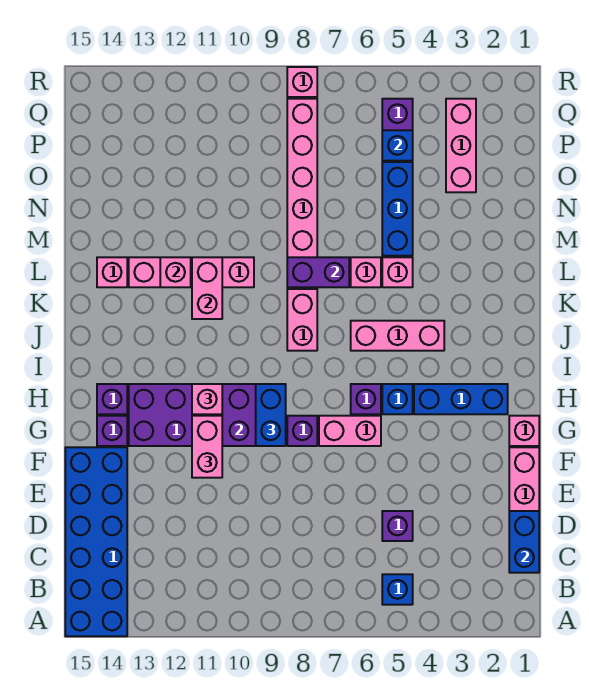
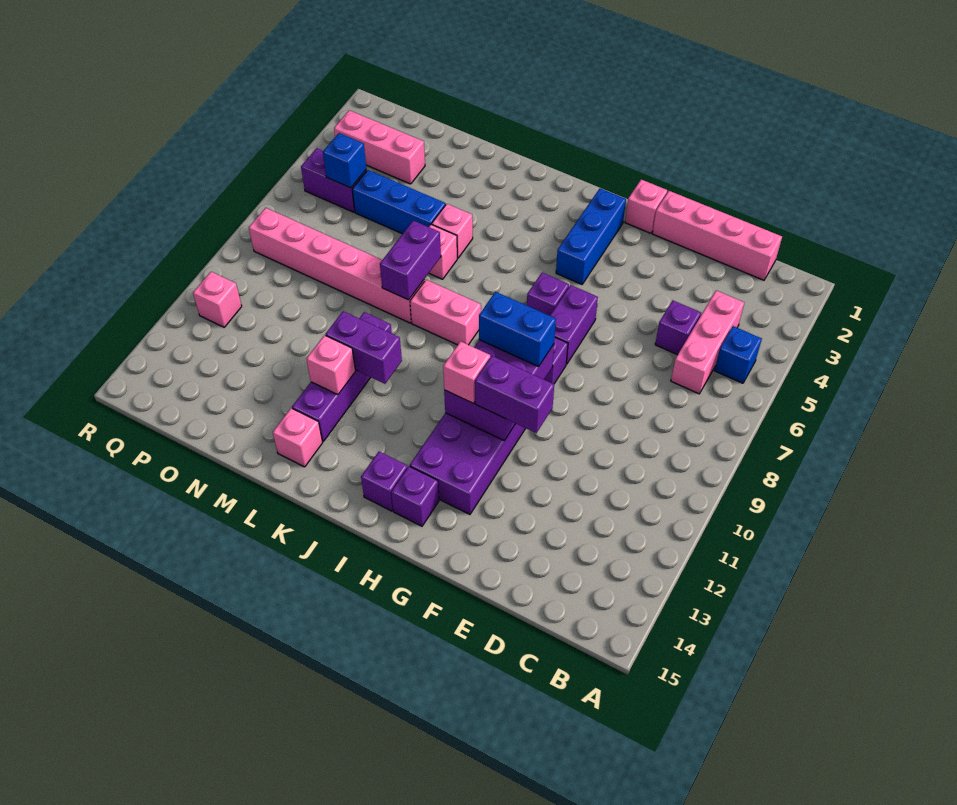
blue 2x6 brick [65,447,127,636] -> none
blue 1x2 brick [509,511,539,573] -> none
pink 1x2 brick [192,416,222,478] -> purple 1x2 brick [475,356,554,433]
pink 1x2 brick [319,416,381,446] -> purple 1x2 brick [550,285,598,364]
purple 1x1 brick [97,416,127,446] -> purple 1x1 brick moved to [361,452,408,511]
blue 1x1 brick [382,384,413,414] -> none
pink 1x3 brick [351,321,444,351] -> pink 1x3 brick moved to [671,291,744,394]
pink 1x2 brick [192,257,222,319] -> purple 1x2 brick [325,311,402,384]
pink 1x4 brick [129,257,254,287] -> purple 1x4 brick [292,312,392,441]
pink 1x1 brick [287,67,317,97] -> pink 1x1 brick moved to [193,272,242,327]

